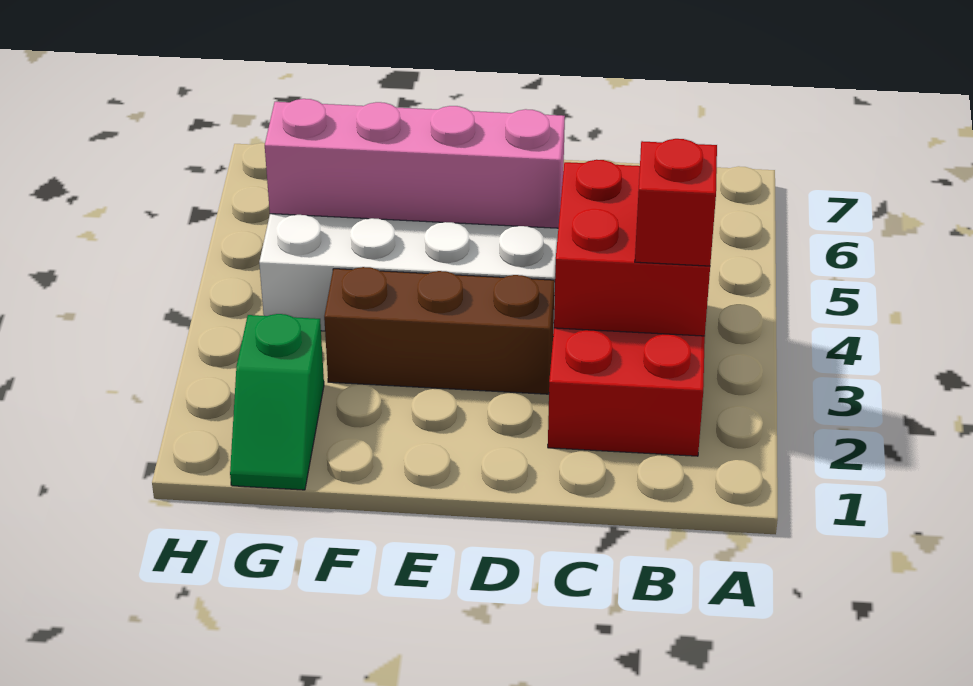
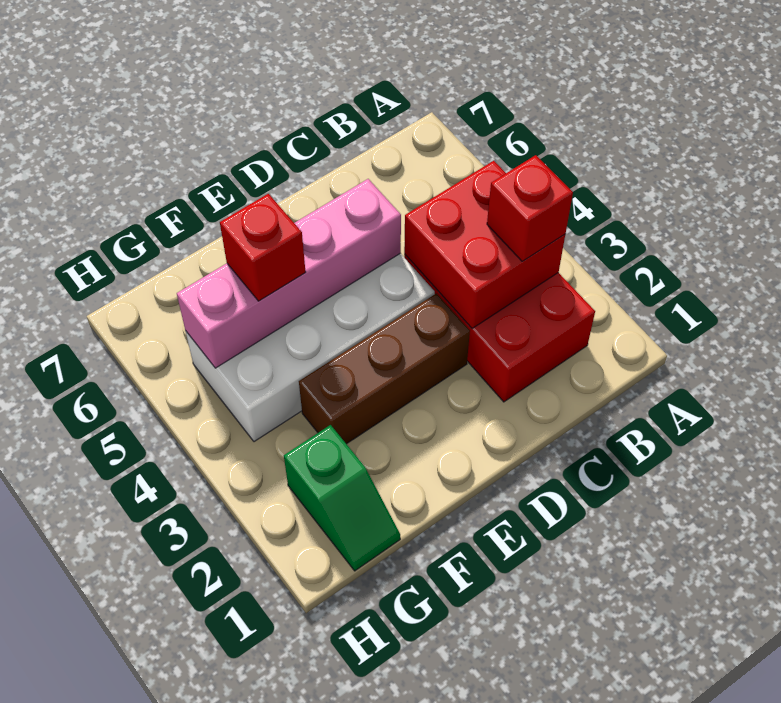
none -> red 1x1 brick [220,194,306,301]

